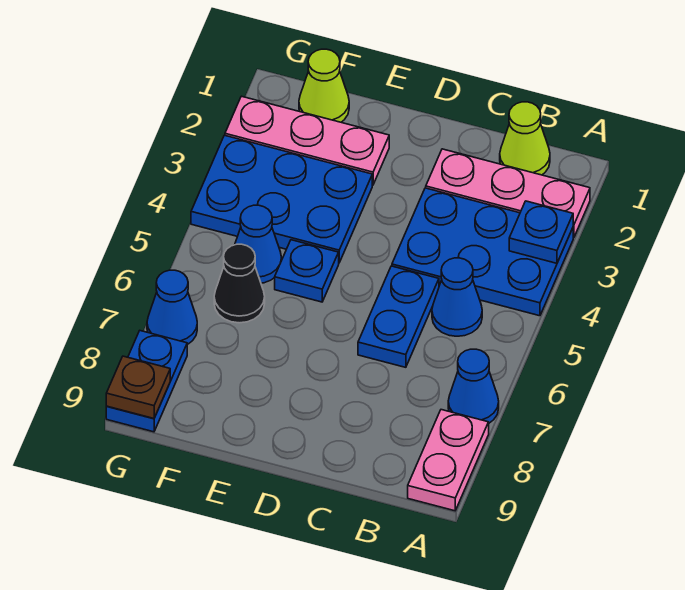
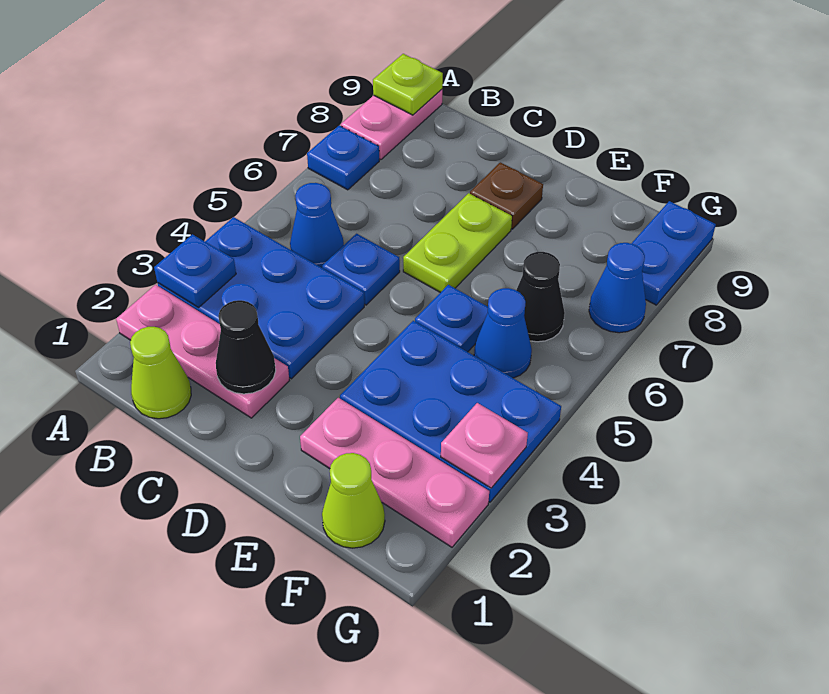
blue 1x1 cone [448,349,499,423] -> blue 1x1 plate [307,125,379,190]
none -> lime 1x1 plate [373,54,443,115]
none -> black 1x1 cone [216,300,276,394]
blue 1x2 plate [358,266,439,367] -> blue 1x1 plate [322,234,400,305]
none -> lime 1x2 plate [403,193,512,293]
none -> pink 1x1 plate [441,403,528,488]
brown 1x1 plate [106,356,170,418] -> brown 1x1 plate moved to [470,162,543,229]

